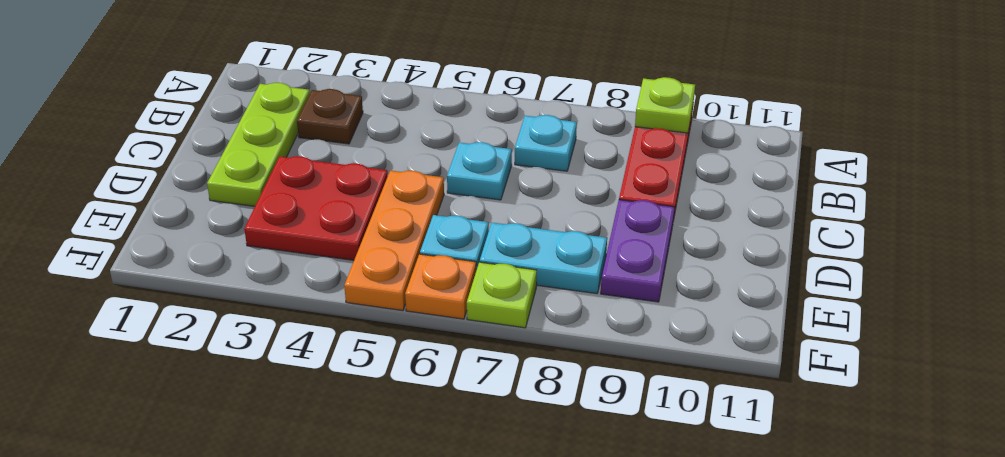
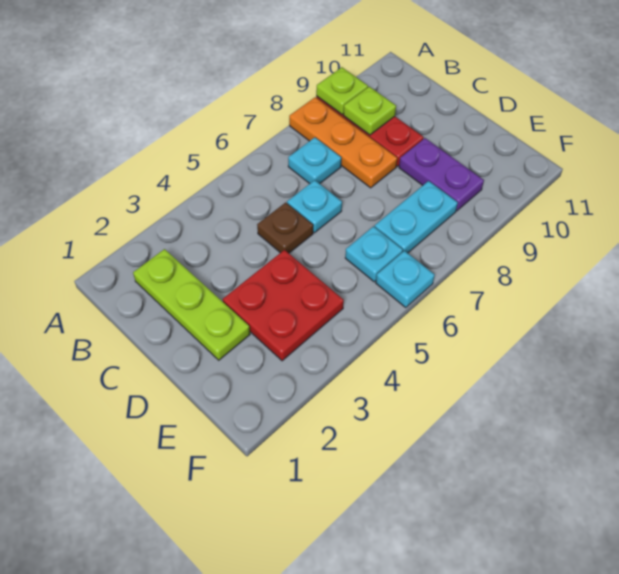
brown 1x1 plate [297,89,363,144] -> brown 1x1 plate moved to [257,202,313,253]
orange 1x3 plate [344,171,444,311] -> orange 1x3 plate moved to [289,97,397,188]
orange 1x1 plate [405,254,476,319] -> cyan 1x1 plate [376,251,435,308]
lime 1x1 plate [467,262,537,328] -> lime 1x1 plate moved to [343,87,396,135]

